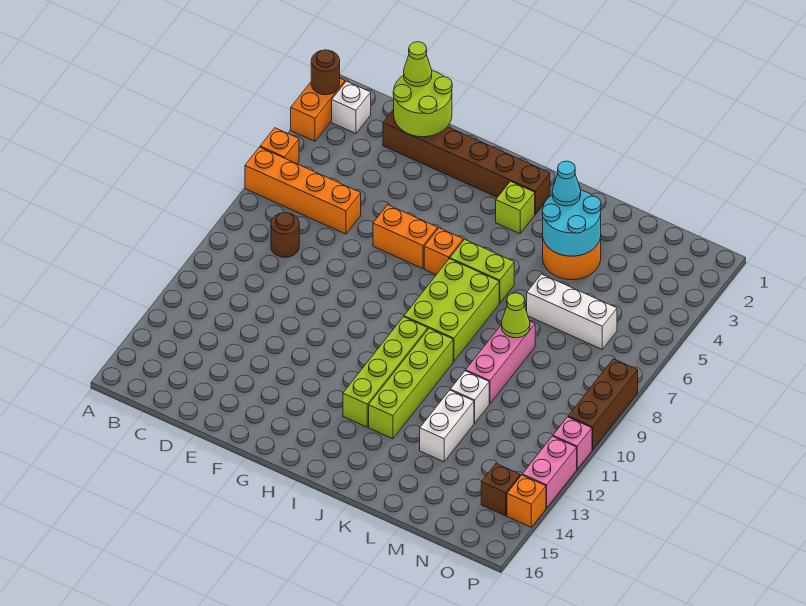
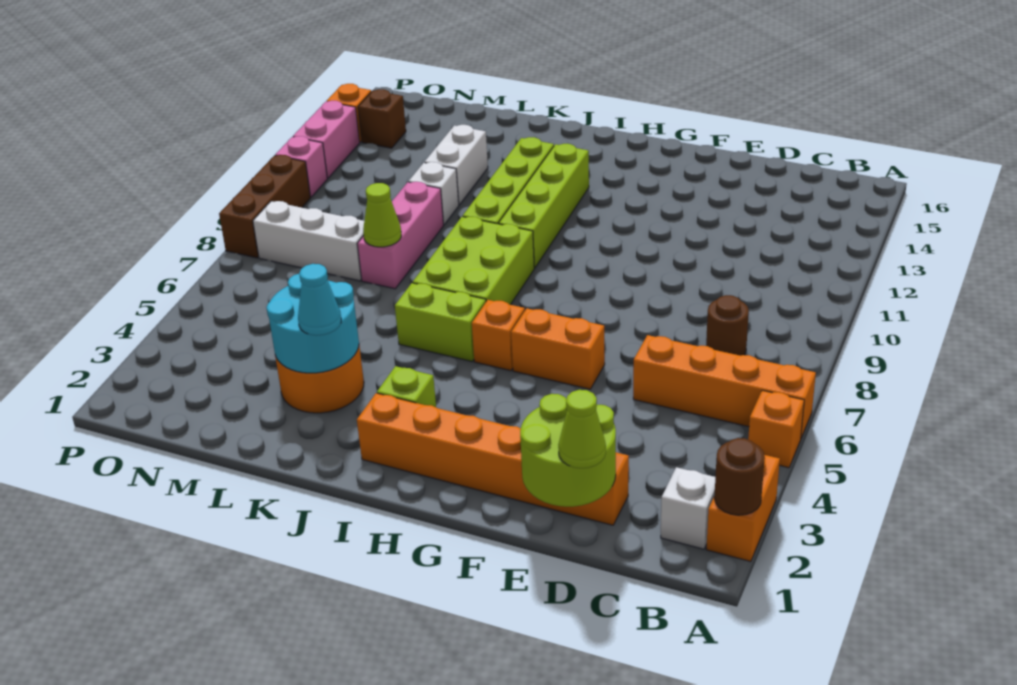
brown 1x6 brick [383,109,550,214] -> orange 1x6 brick [357,393,629,525]
white 1x3 brick [527,274,617,349] -> white 1x3 brick moved to [253,201,364,281]

